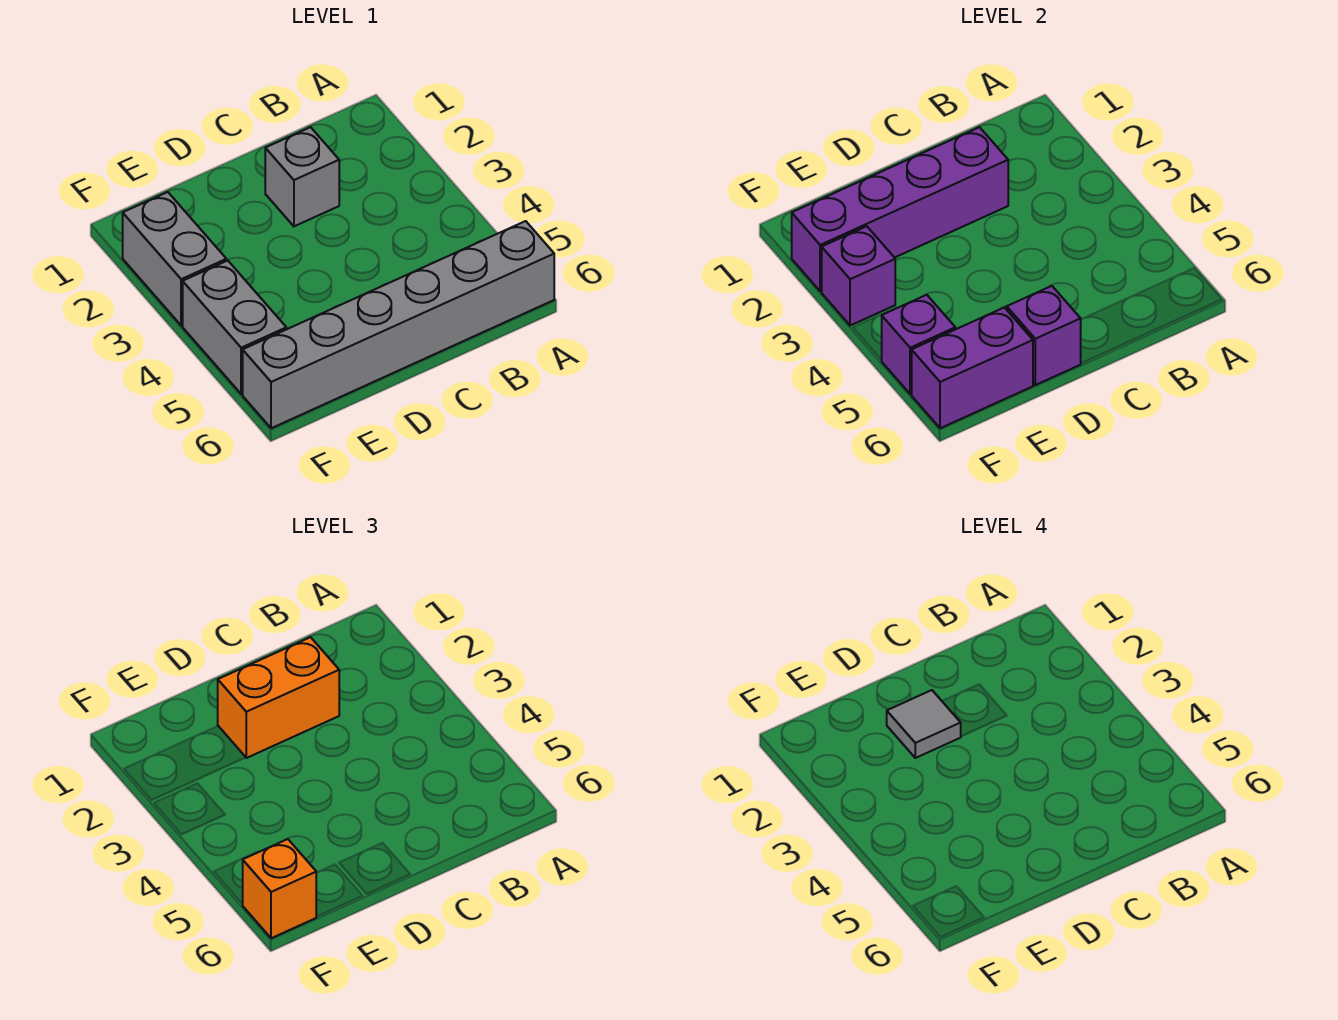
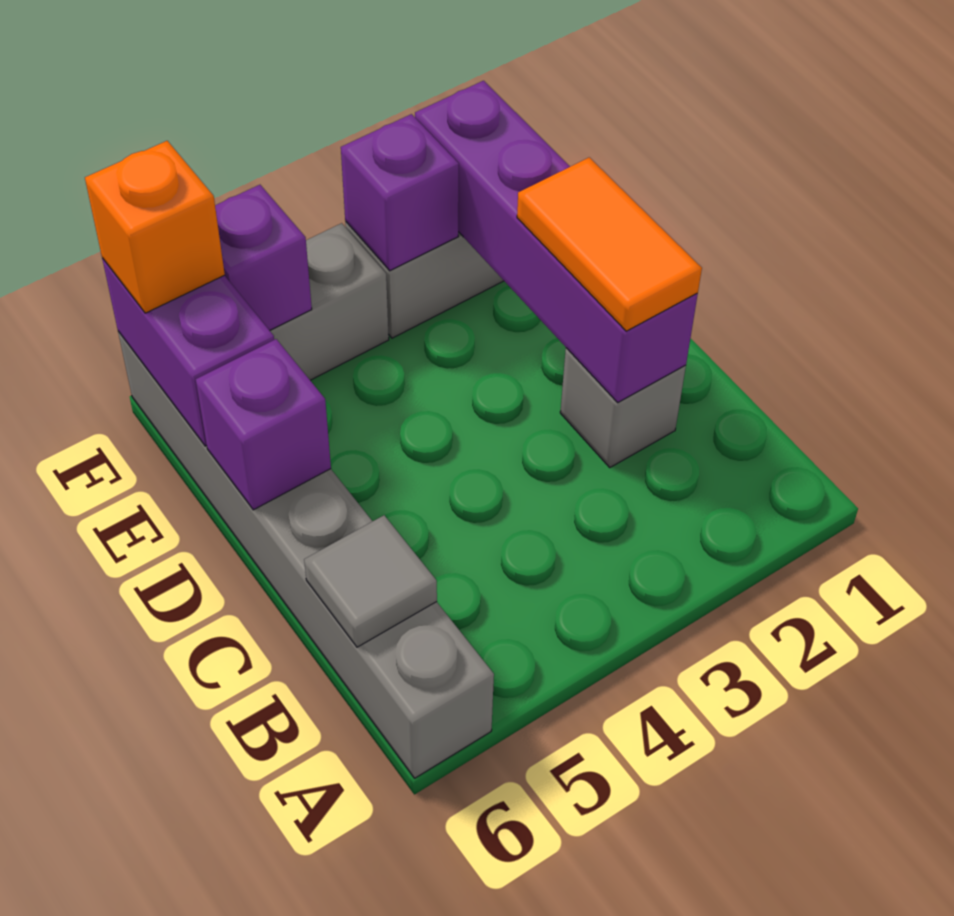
orange 1x2 brick [218,637,339,758] -> orange 1x2 tile [517,157,702,331]
grey 1x1 tile [887,690,961,758] -> grey 1x1 tile moved to [304,515,437,647]

